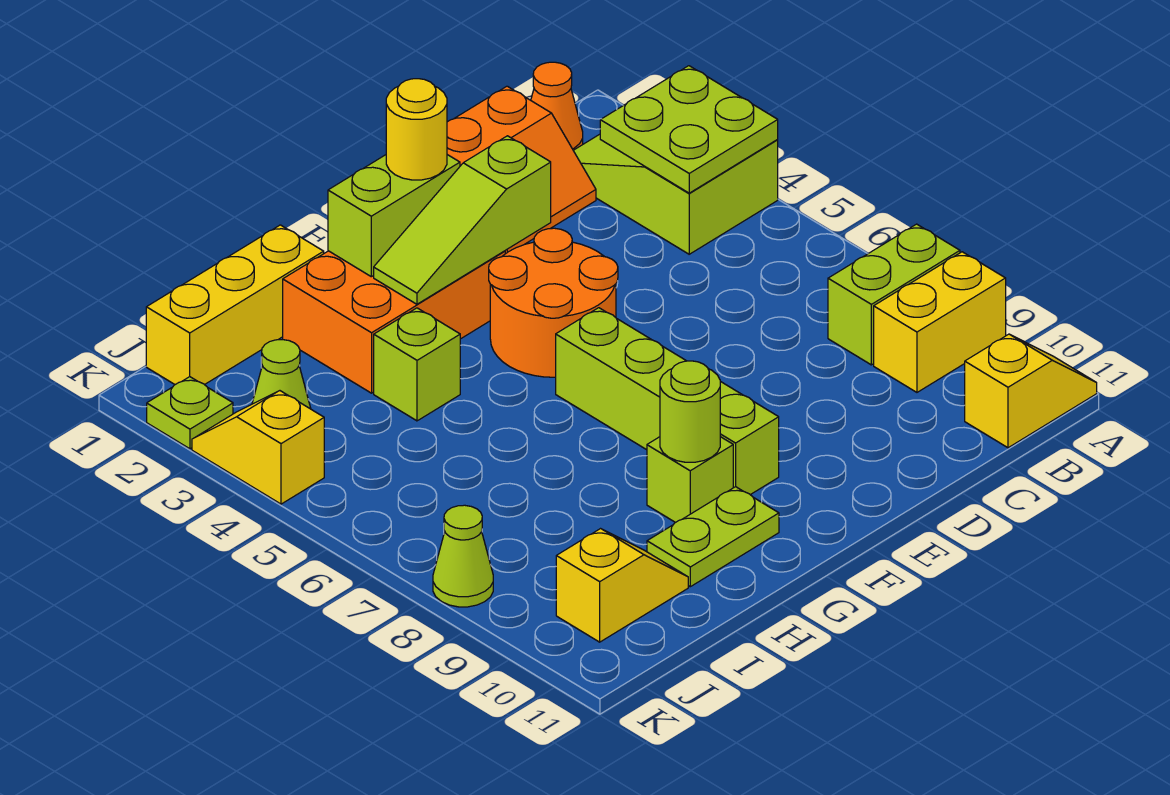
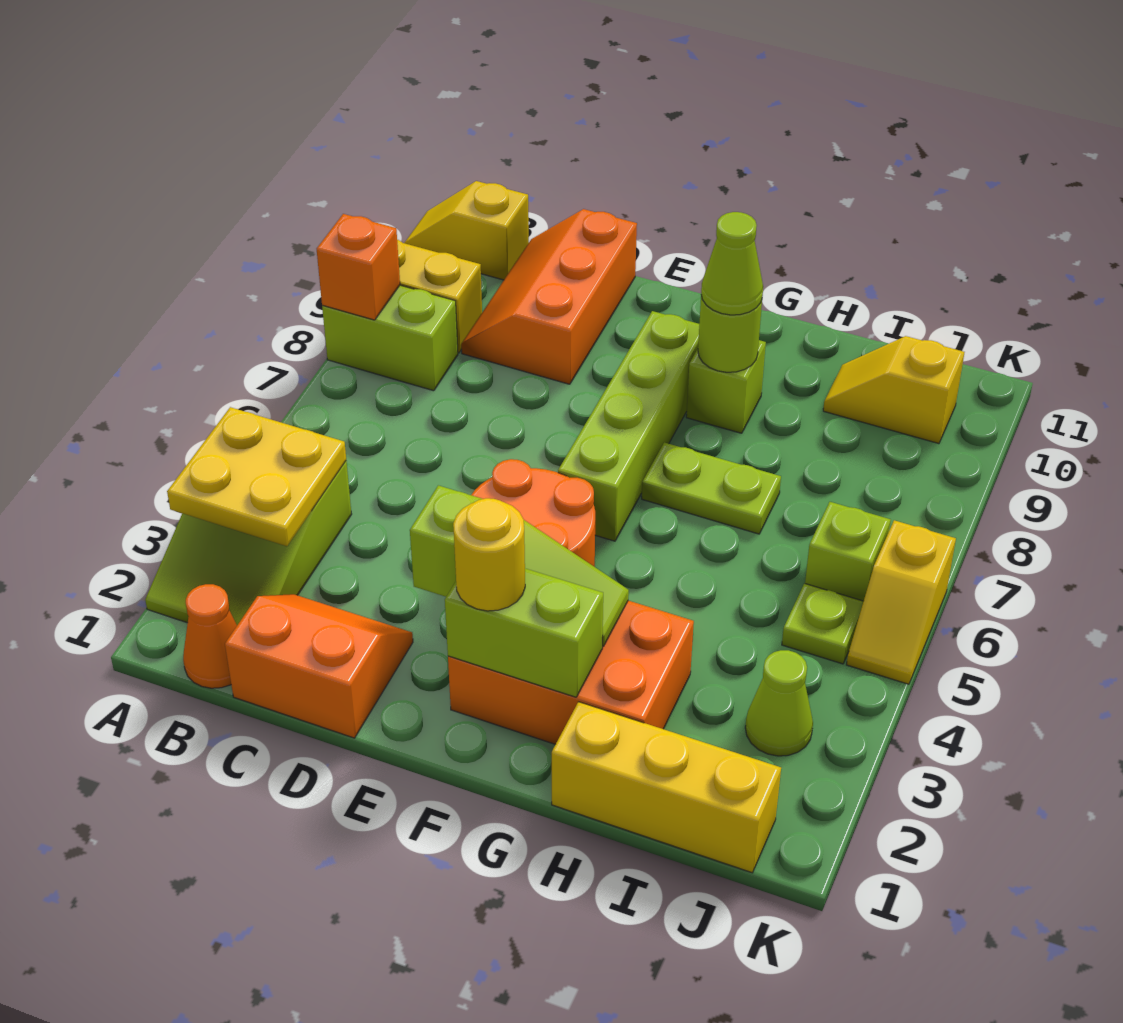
lime 2x2 plate [600,66,778,193] -> yellow 2x2 plate [167,407,346,546]
none -> orange 1x1 brick [317,214,400,320]
none -> orange 2x3 slope [461,209,637,384]
lime 1x2 plate [647,487,779,587] -> lime 1x2 plate moved to [642,442,781,534]
lime 1x1 brick [374,308,460,421] -> lime 1x1 brick moved to [805,502,891,601]
lime 1x1 plate [147,377,233,449] -> lime 1x1 plate moved to [782,583,864,664]
yellow 1x2 slope [192,391,324,504] -> yellow 1x2 slope moved to [846,520,956,684]
lime 1x1 cone [433,505,493,607] -> lime 1x1 cone moved to [701,212,763,315]

